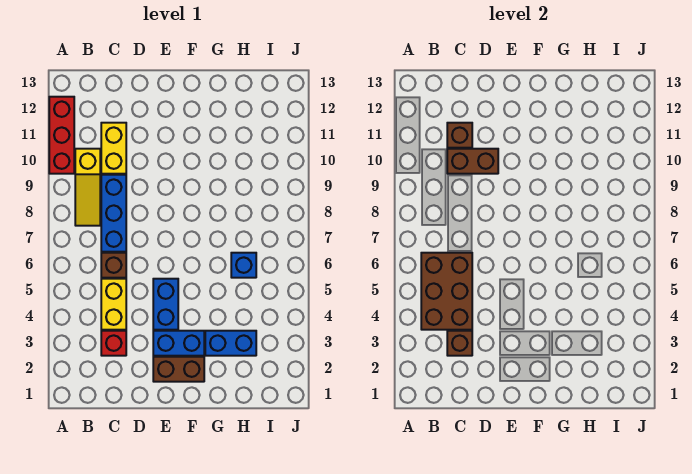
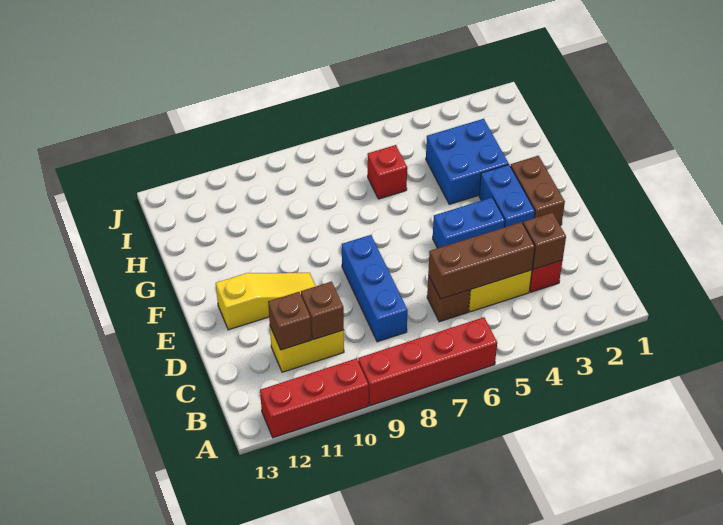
none -> red 1x4 brick [358,317,497,406]
brown 2x3 brick [421,253,472,330] -> brown 1x3 brick [428,222,535,299]
yellow 1x3 slope [75,149,100,226] -> yellow 1x3 slope moved to [216,273,316,330]
blue 1x3 brick [101,175,126,252] -> blue 1x3 brick turned to [342,235,408,342]
brown 1x2 brick [447,149,498,174] -> brown 1x1 brick [301,282,344,340]
blue 1x2 brick [205,331,256,356] -> blue 2x2 brick [426,119,509,204]
blue 1x1 brick [231,253,256,278] -> red 1x1 brick [368,145,407,199]

